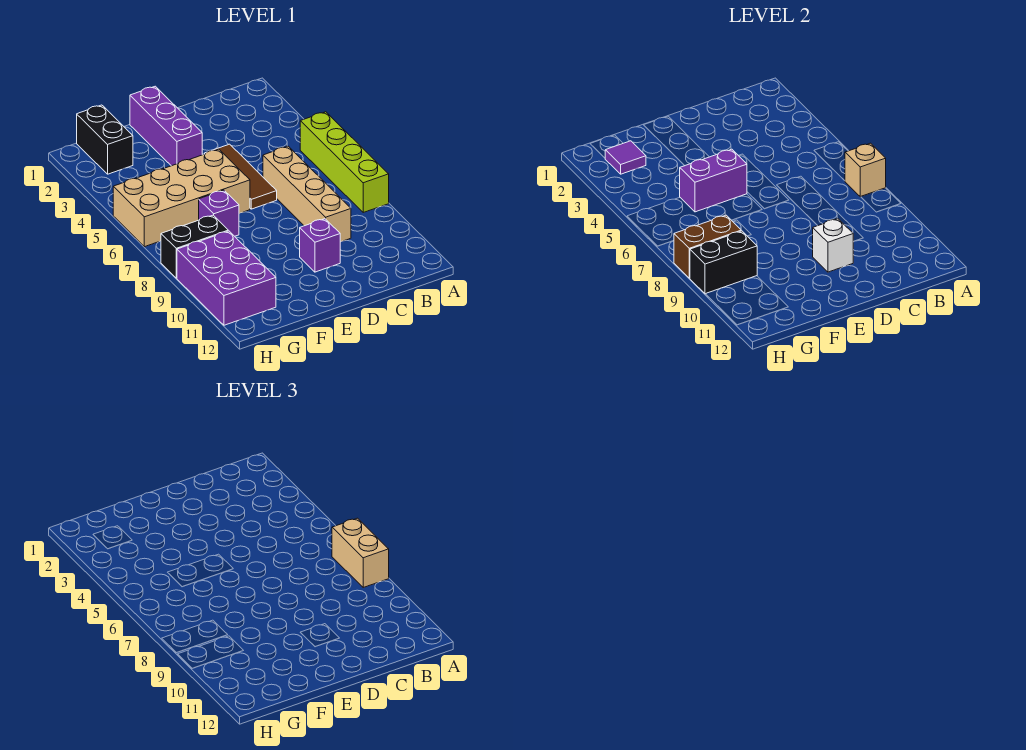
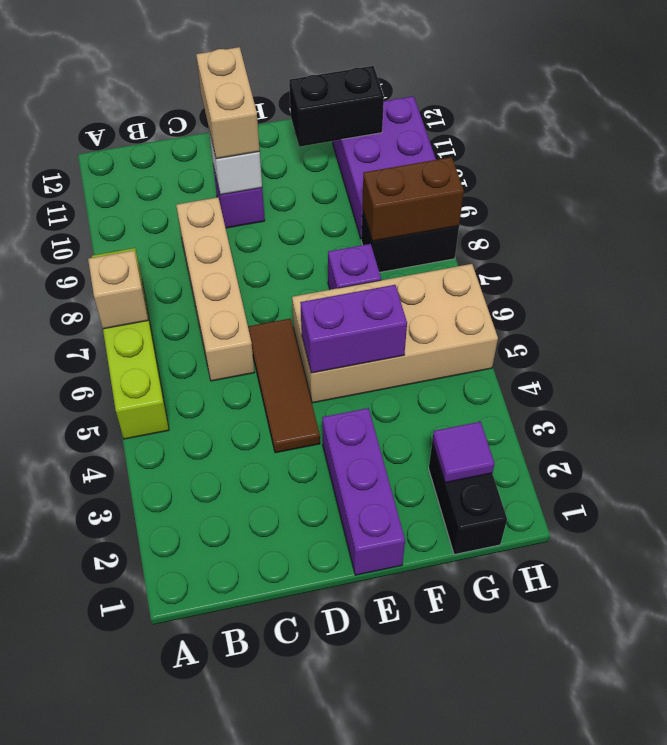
tan 1x2 brick [332,518,389,587] -> tan 1x2 brick moved to [196,47,260,159]
black 1x2 brick [690,231,757,294] -> black 1x2 brick moved to [289,66,384,147]

